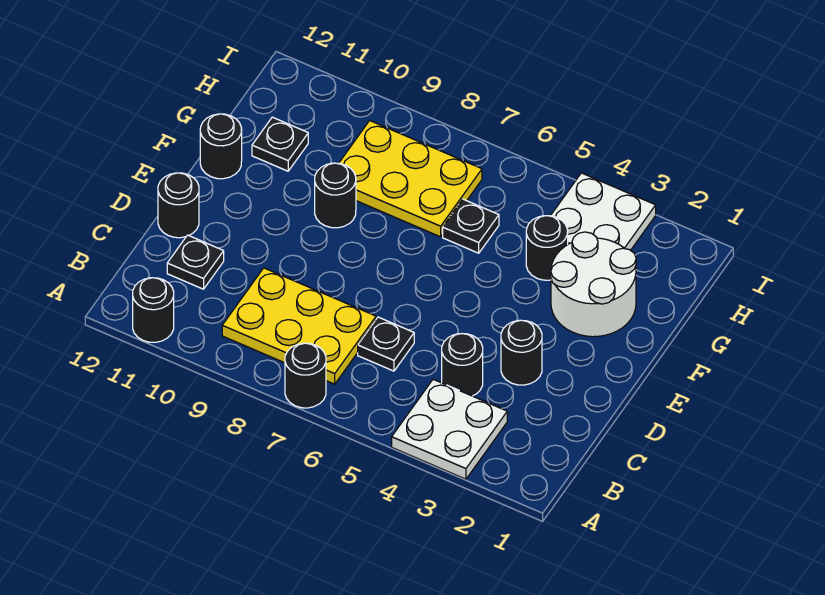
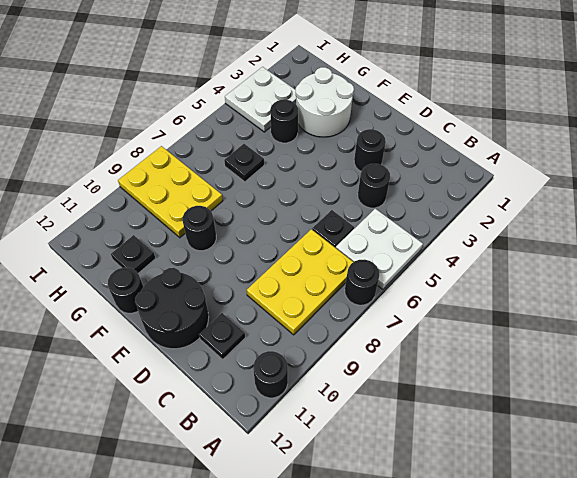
white 2x2 plate [392,379,507,479] -> white 2x2 plate moved to [336,209,423,290]
black 1x1 round brick [158,173,199,238] -> black 2x2 round brick [135,268,209,349]
yellow 2x3 plate [339,121,482,237] -> yellow 2x3 plate turned to [118,146,223,238]

